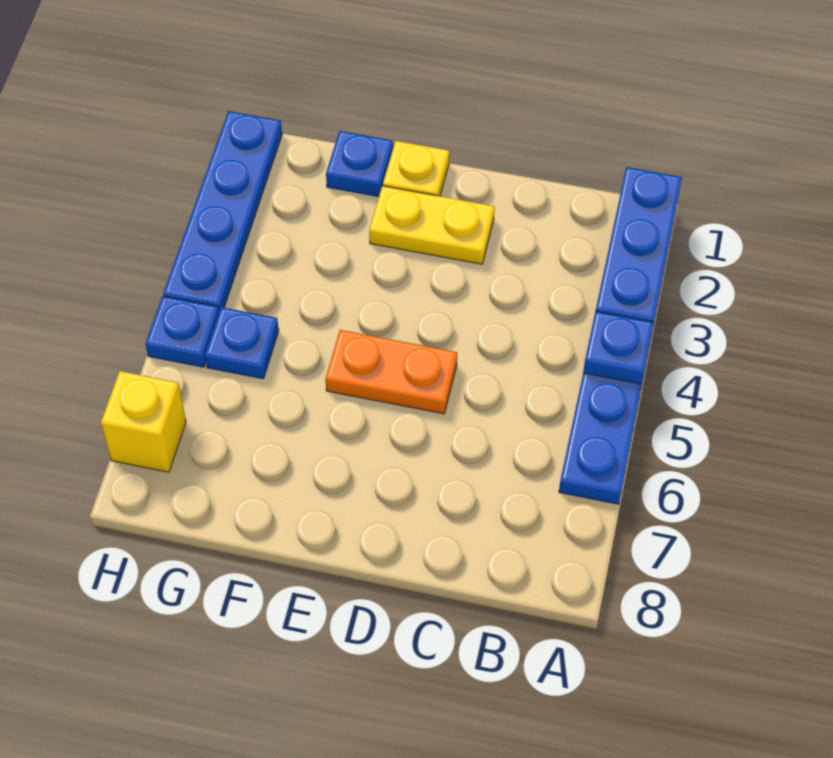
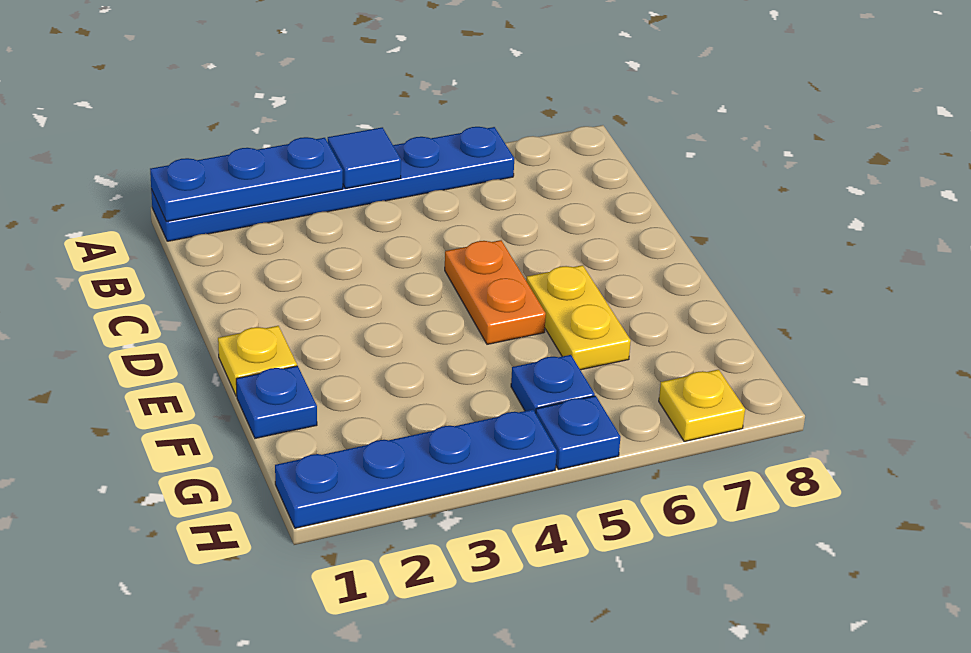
blue 1x1 plate [583,311,654,384] -> blue 1x1 tile [328,127,401,189]
yellow 1x2 plate [369,186,495,264] -> yellow 1x2 plate moved to [526,265,631,370]
yellow 1x1 brick [101,371,186,472] -> yellow 1x1 plate [659,370,745,442]

